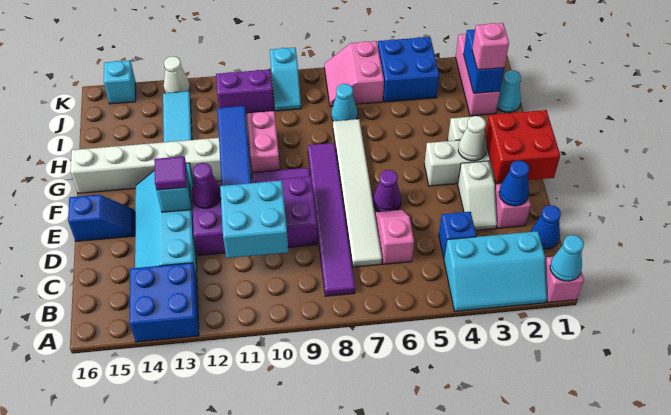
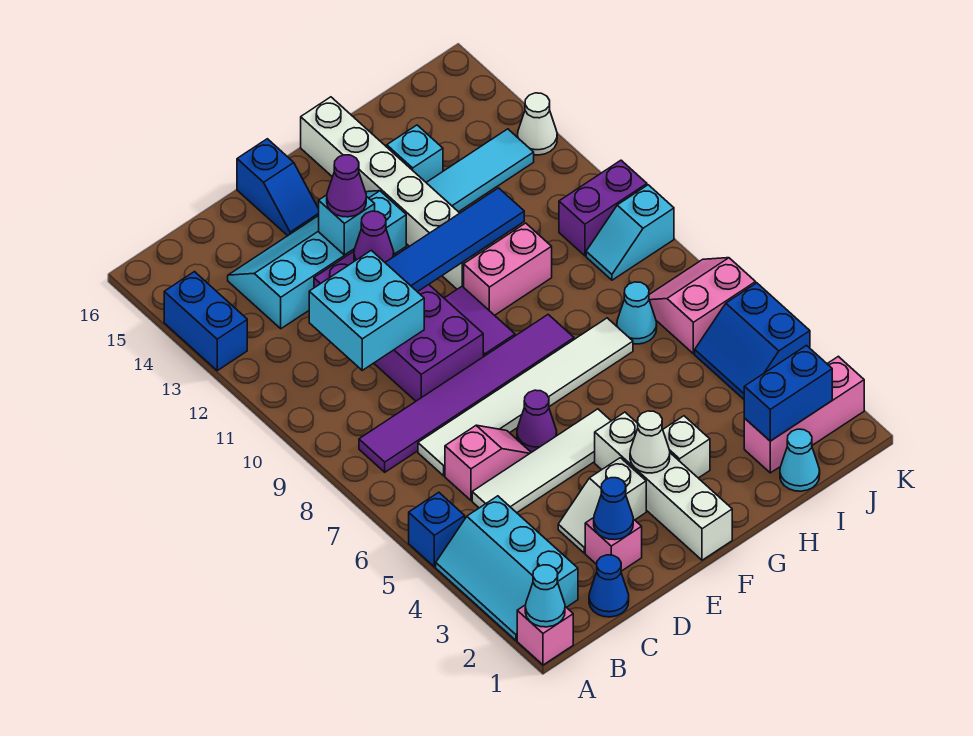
blue 2x2 brick [130,263,199,342] -> blue 1x2 brick [164,272,247,371]
blue 1x1 brick [439,212,476,258] -> blue 1x1 brick moved to [409,492,465,567]
none -> white 1x4 tile [472,409,611,513]
red 2x2 brick [485,110,560,183] -> none
purple 1x1 tile [154,156,187,190] -> purple 1x1 cone [327,155,366,217]
pink 1x1 brick [472,23,509,70] -> none
blue 2x2 brick [378,37,439,102] -> blue 2x2 slope [695,283,810,399]
purple 1x2 brick [216,69,274,113] -> purple 1x2 brick turned to [559,160,647,256]
cyan 1x1 brick [104,60,136,104] -> cyan 1x1 brick moved to [387,125,443,182]

